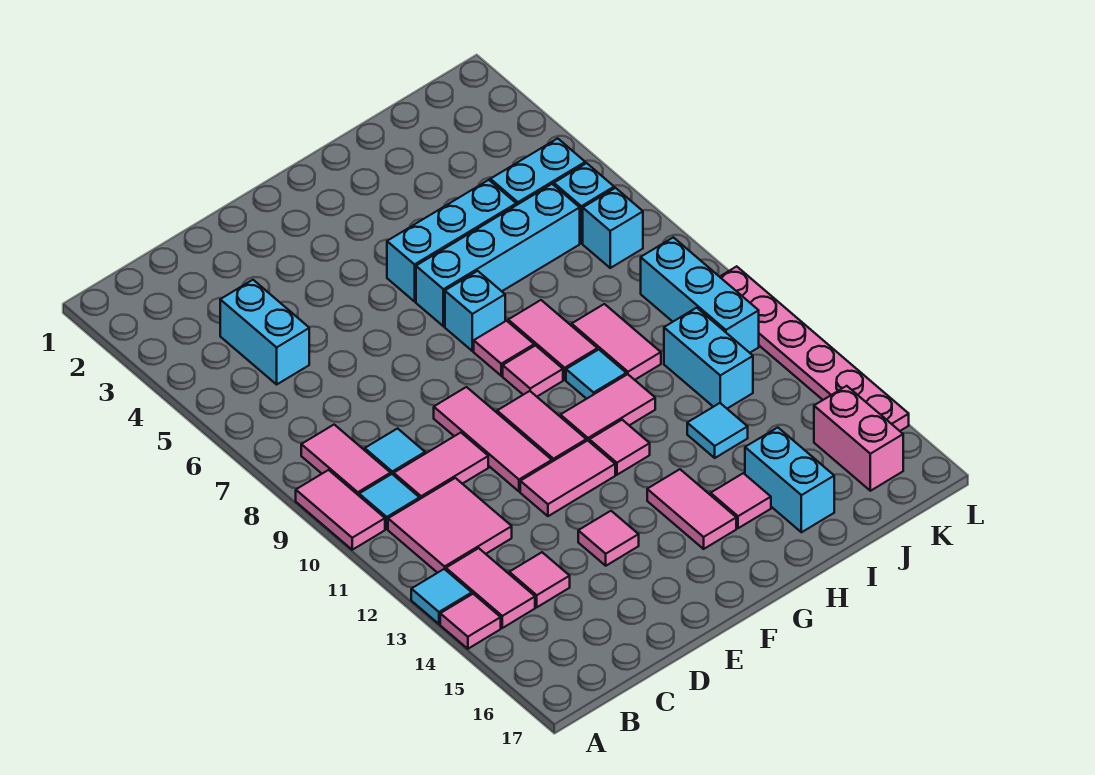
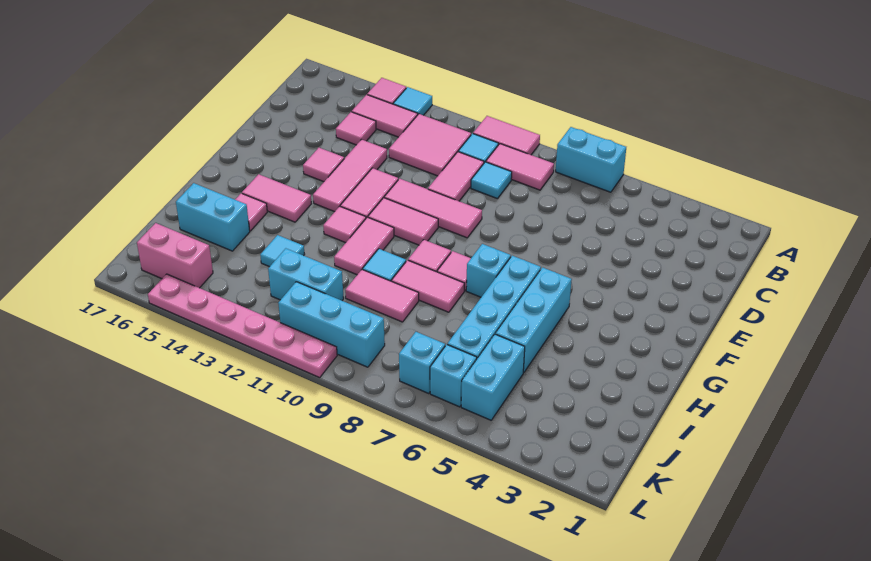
cyan 1x2 brick [220,280,309,384] -> cyan 1x2 brick moved to [556,127,626,192]
none -> pink 1x3 tile [313,140,387,212]

